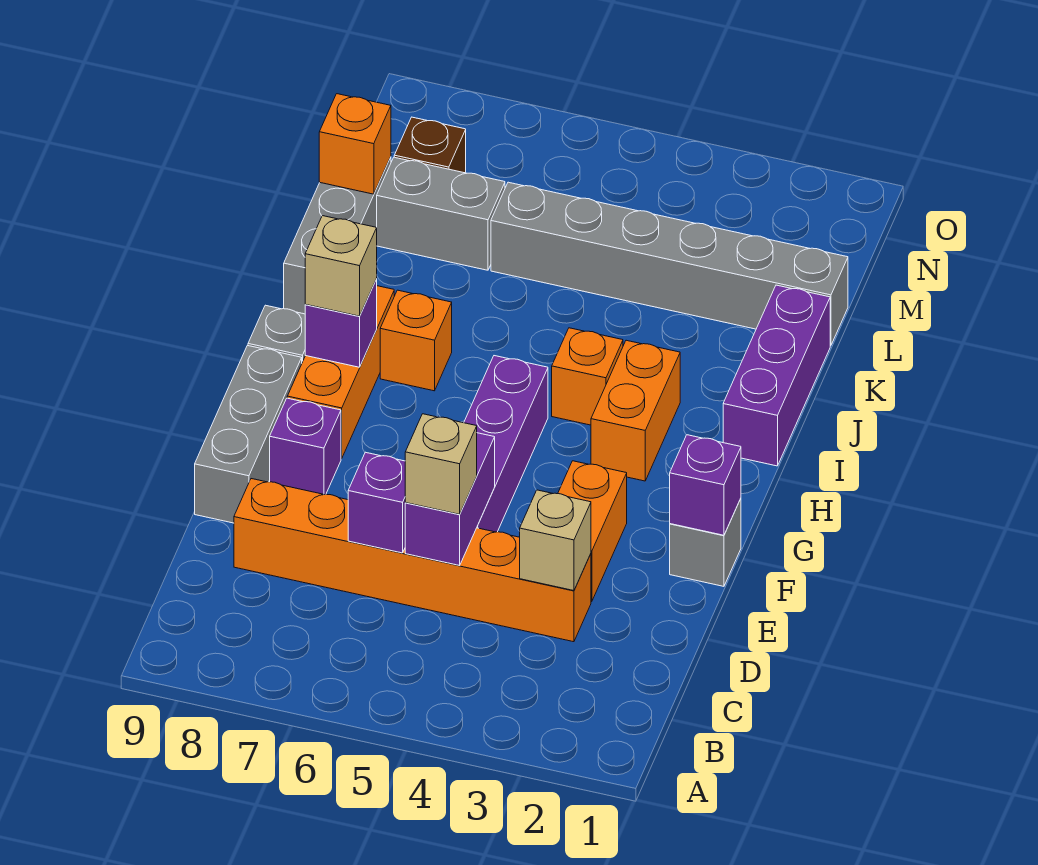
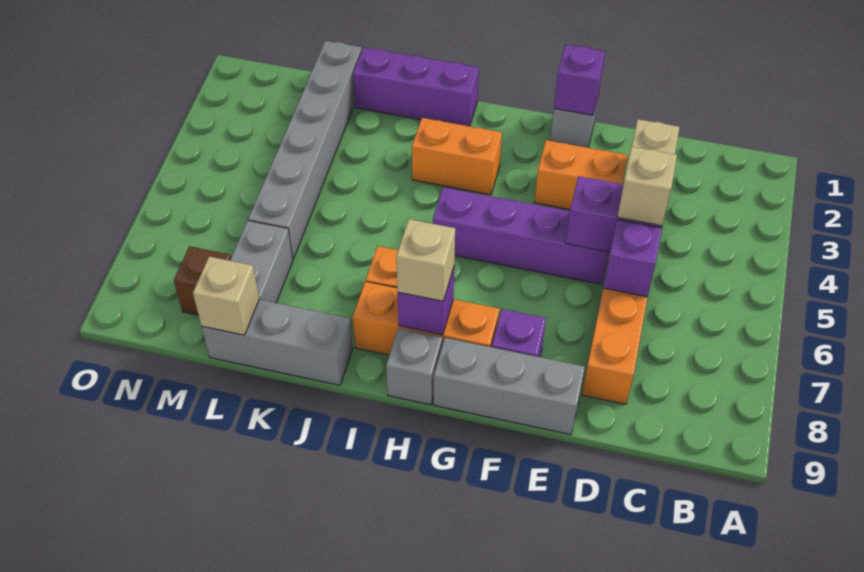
orange 1x1 brick [552,328,623,425] -> none
orange 1x1 brick [319,94,391,194] -> tan 1x1 brick [193,257,259,335]

